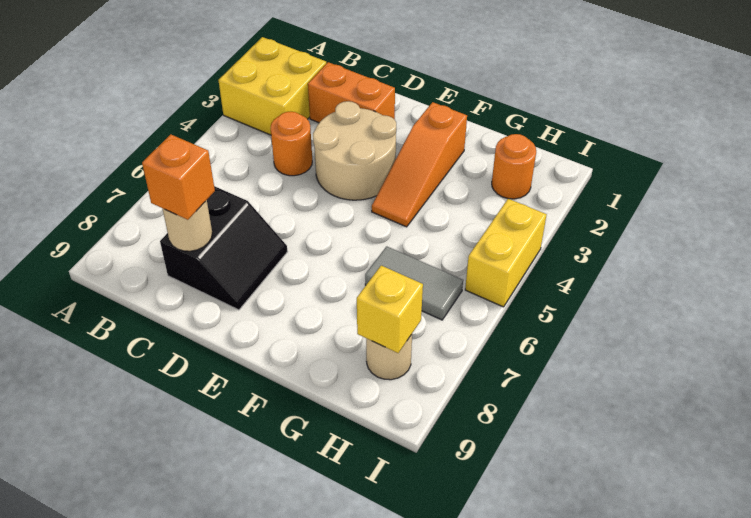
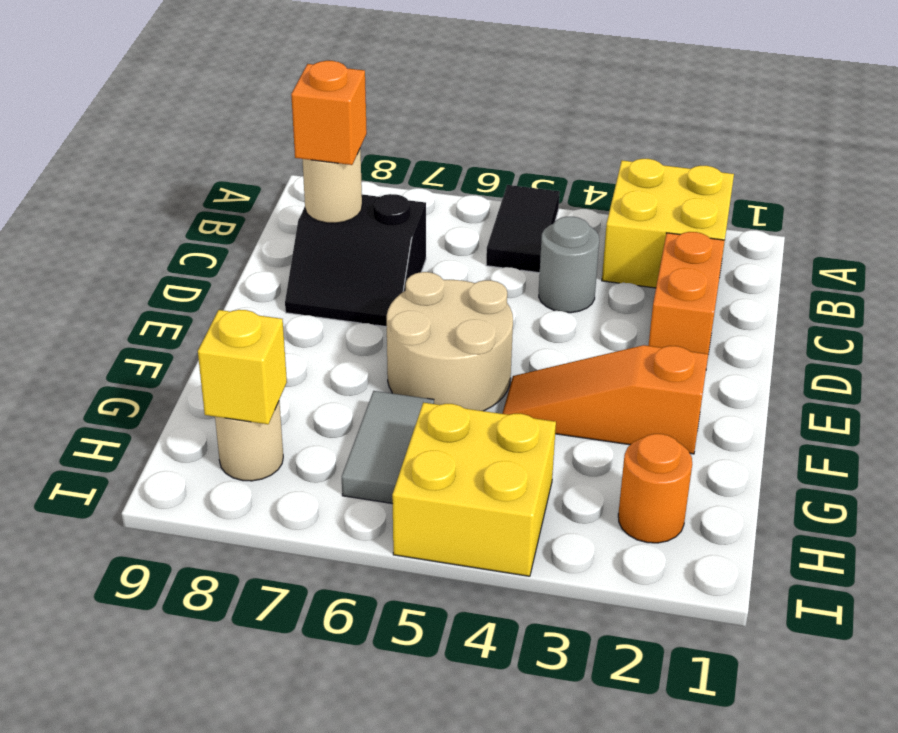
none -> black 1x2 tile [486,185,560,273]
orange 1x1 round brick [271,112,312,176] -> grey 1x1 round brick [539,217,599,313]
tan 2x2 round brick [313,101,396,200] -> tan 2x2 round brick moved to [387,272,513,411]
yellow 1x2 brick [465,199,547,307] -> yellow 2x2 brick [392,403,556,576]

